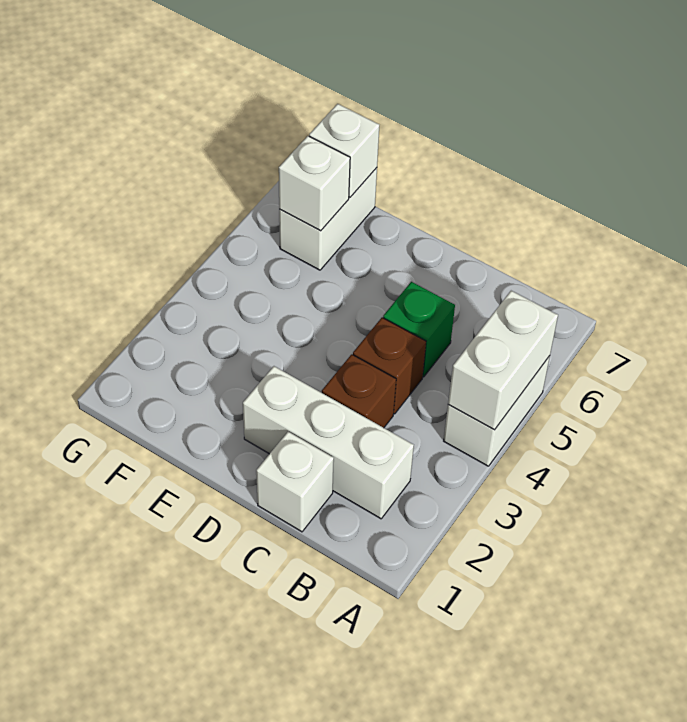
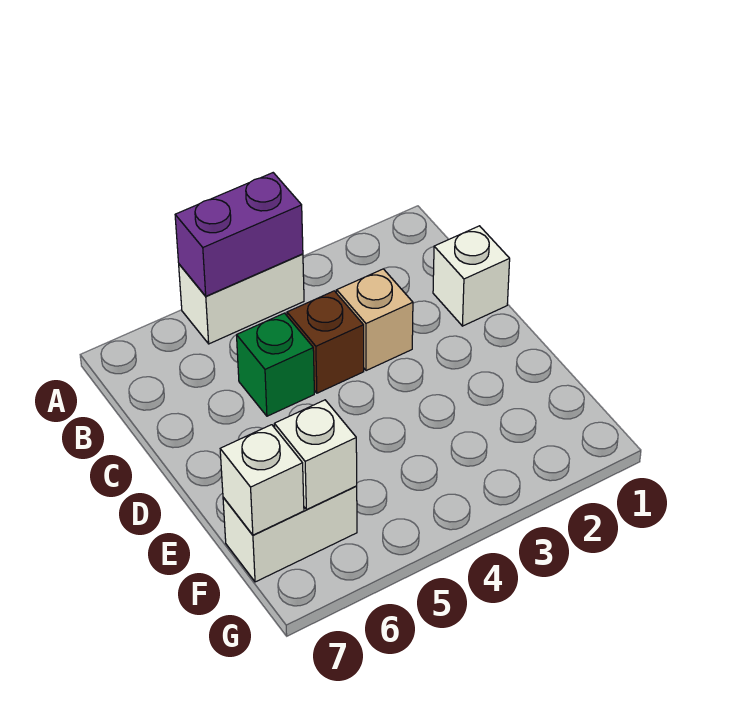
white 1x2 brick [448,291,558,430] -> purple 1x2 brick [175,173,303,296]
white 1x3 brick [243,366,414,519] -> none
brown 1x1 brick [322,354,396,428] -> tan 1x1 brick [337,269,413,371]

